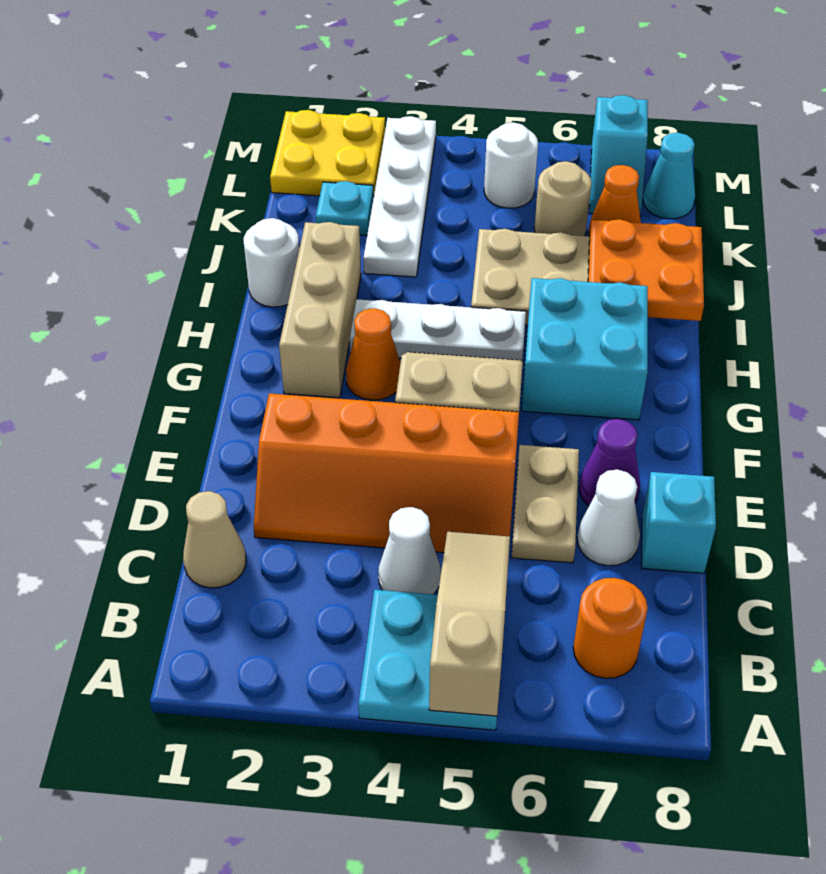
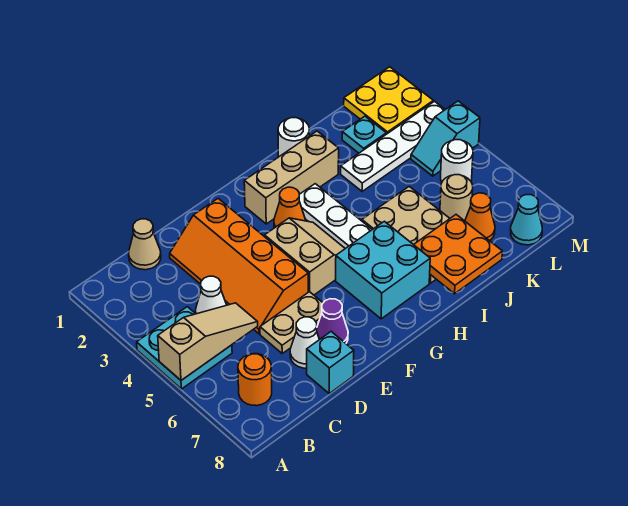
cyan 1x2 slope [589,95,648,216] -> cyan 1x2 slope moved to [411,101,480,176]

